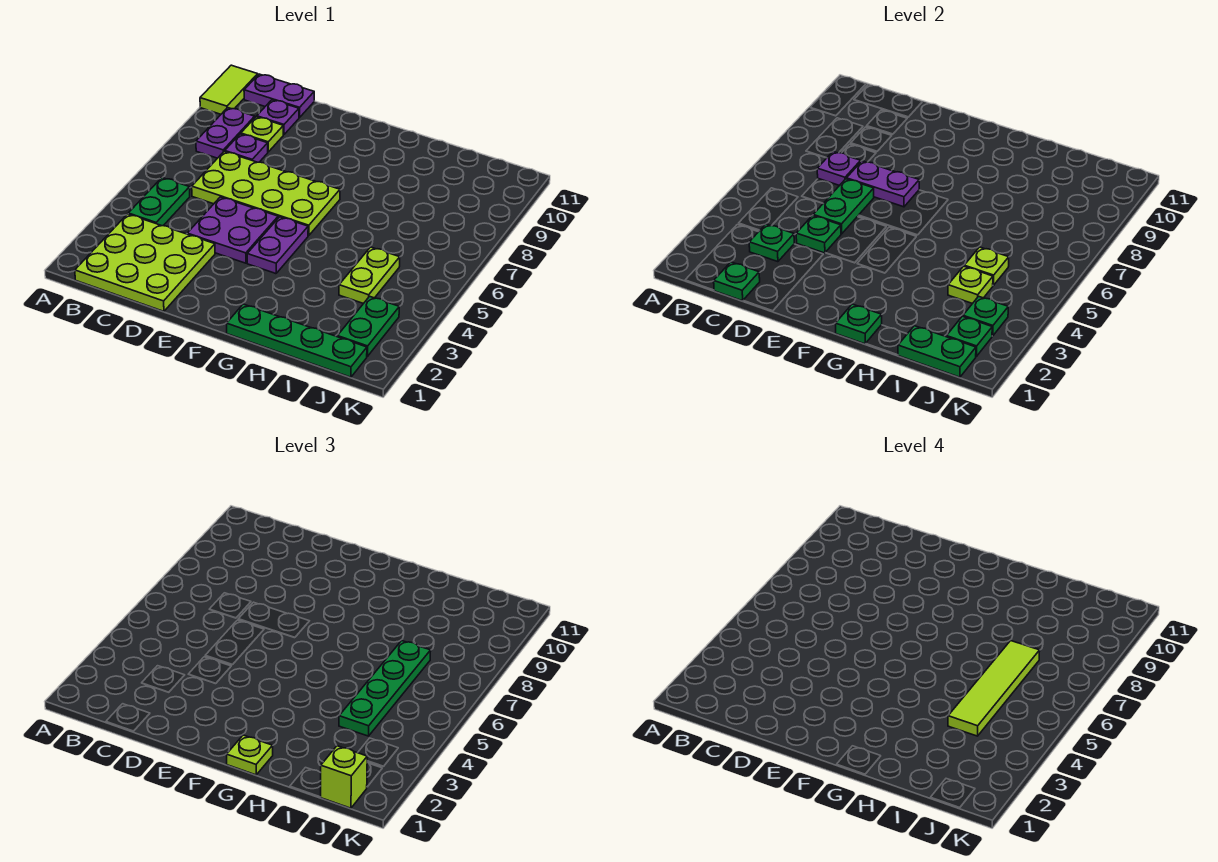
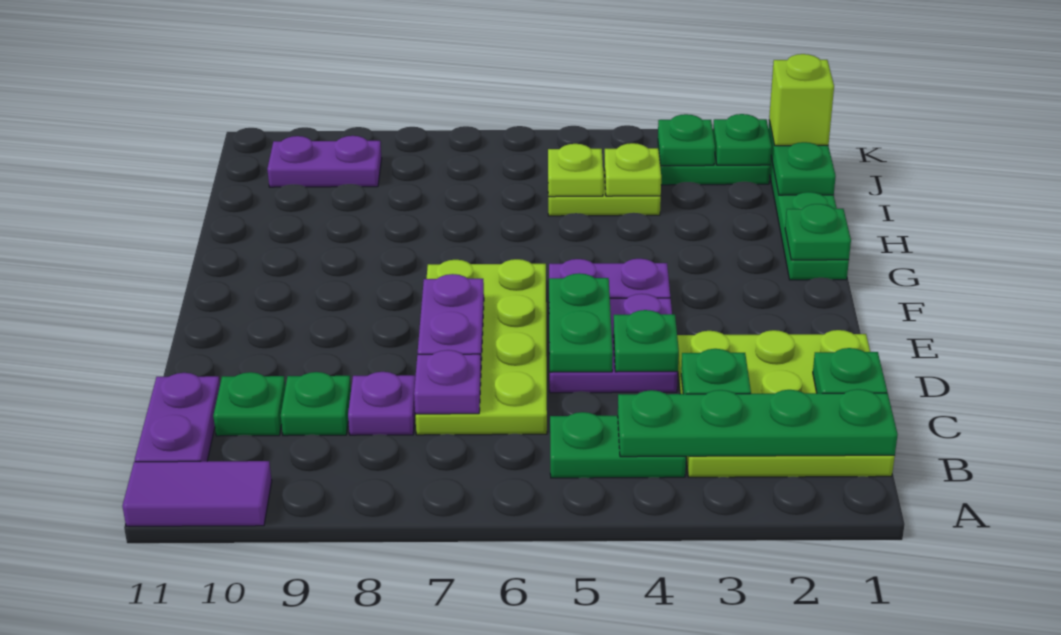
lime 1x2 tile [200,65,258,114] -> purple 1x2 tile [122,461,272,526]
purple 1x2 plate [196,108,255,158] -> purple 1x2 plate moved to [267,136,382,187]
lime 1x1 plate [241,117,283,152] -> green 1x1 plate [281,372,351,436]
purple 1x1 plate [257,100,299,135] -> green 1x1 plate [213,372,285,436]
green 1x2 plate [813,179,874,234] -> green 1x2 plate turned to [549,273,613,372]
lime 1x1 plate [227,735,273,775] -> none
green 1x4 plate [339,641,431,736] -> green 1x4 plate moved to [618,389,898,457]
lime 1x4 tile [948,641,1040,736] -> none

